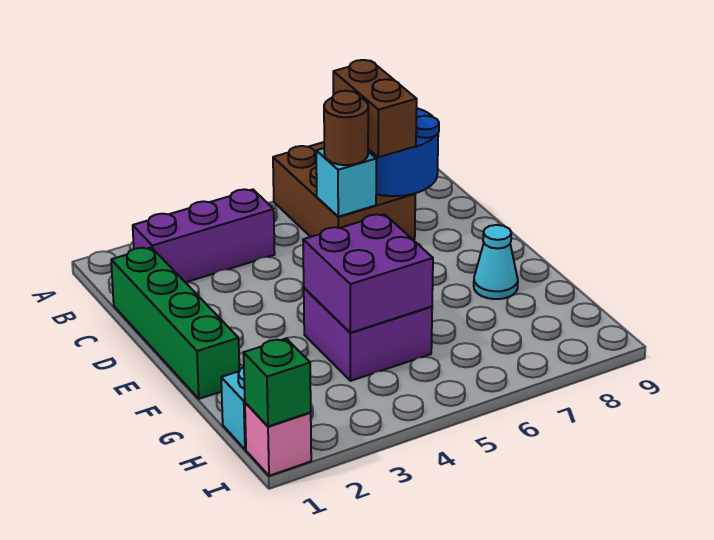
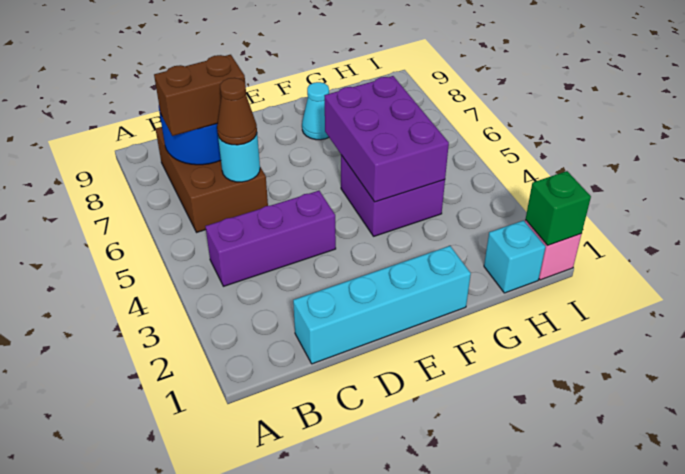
brown 2x3 brick [273,142,415,240] -> brown 2x3 brick turned to [156,127,268,232]
purple 1x3 brick [133,189,275,282] -> purple 1x3 brick turned to [205,191,336,286]
green 1x4 brick [111,247,239,399] -> cyan 1x4 brick [293,246,471,364]
cyan 1x1 brick [316,148,376,217] -> cyan 1x1 round brick [218,135,260,182]
brown 1x1 round brick [324,91,368,165] -> brown 1x1 cone [217,78,257,145]
purple 2x2 brick [303,214,433,333] -> purple 2x3 brick [325,76,449,202]

